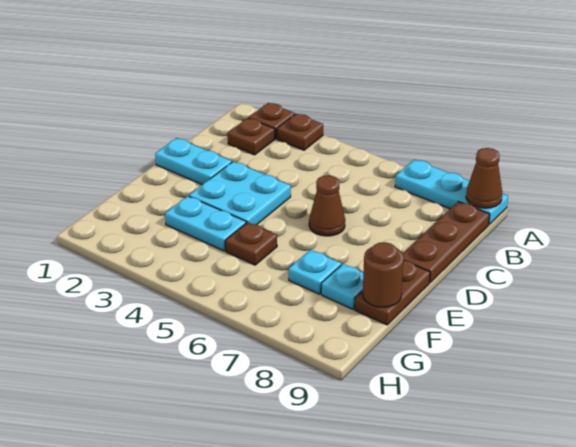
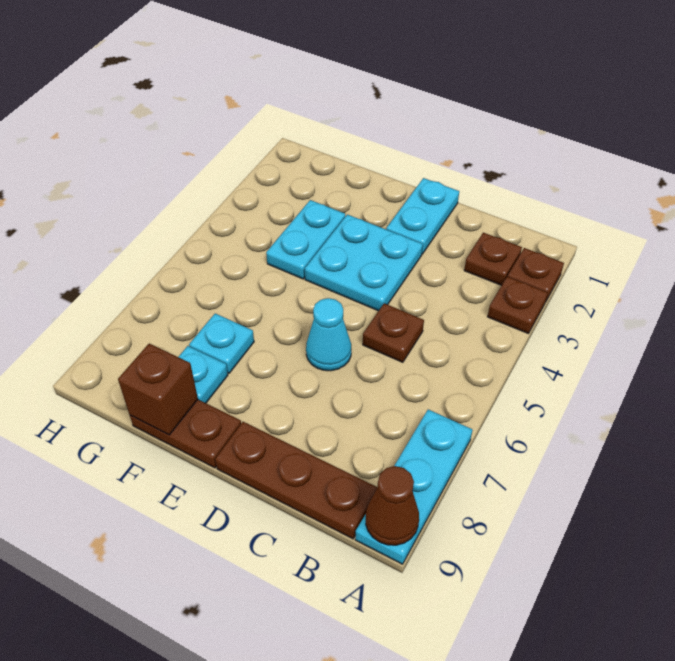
brown 1x1 cone [309,175,345,236] -> cyan 1x1 cone [306,298,351,371]
brown 1x1 plate [225,222,277,265] -> brown 1x1 plate moved to [363,303,424,362]
brown 1x1 round brick [363,242,404,307] -> brown 1x1 brick [118,344,198,435]

